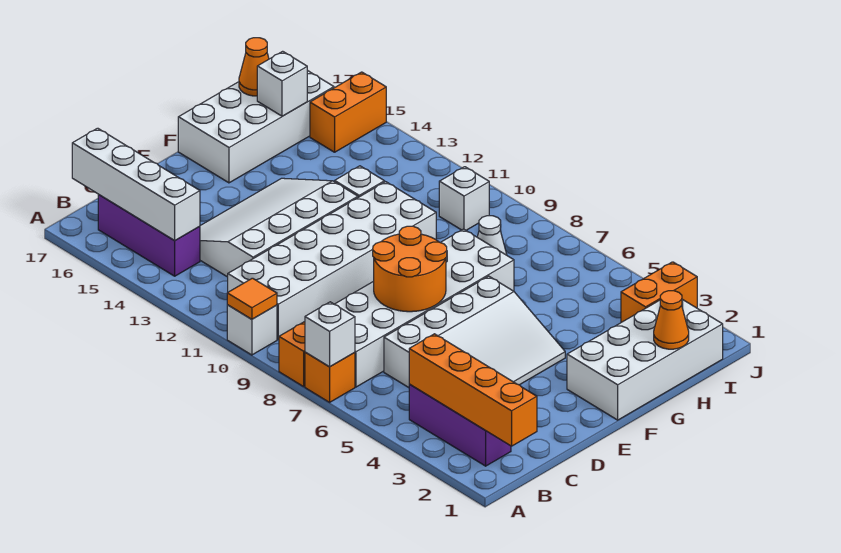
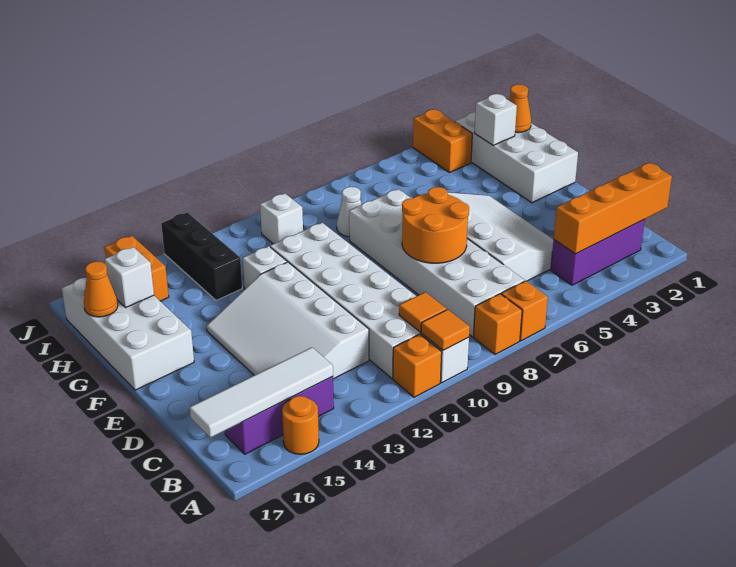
white 1x1 brick [305,302,355,367] -> white 1x1 brick moved to [475,94,517,145]
none -> orange 1x1 brick [393,334,442,397]
none -> orange 1x1 round brick [282,396,319,454]
none -> orange 1x1 tile [399,292,447,332]
white 1x4 brick [72,128,200,241] -> white 1x4 tile [190,347,333,438]
none -> black 1x3 brick [161,212,242,300]

